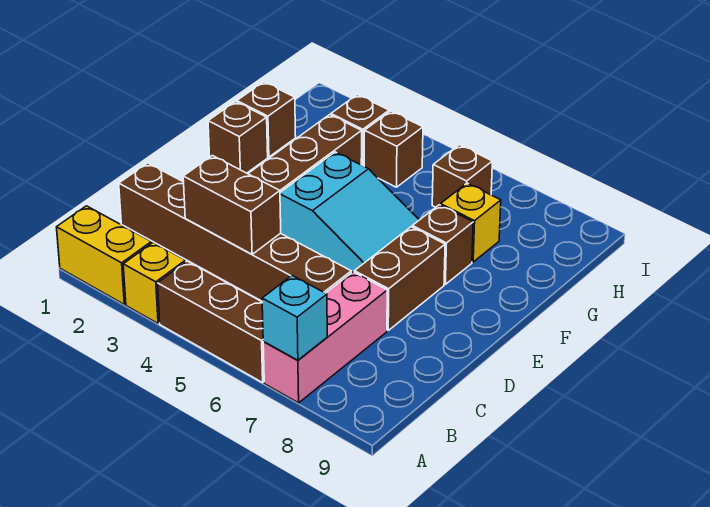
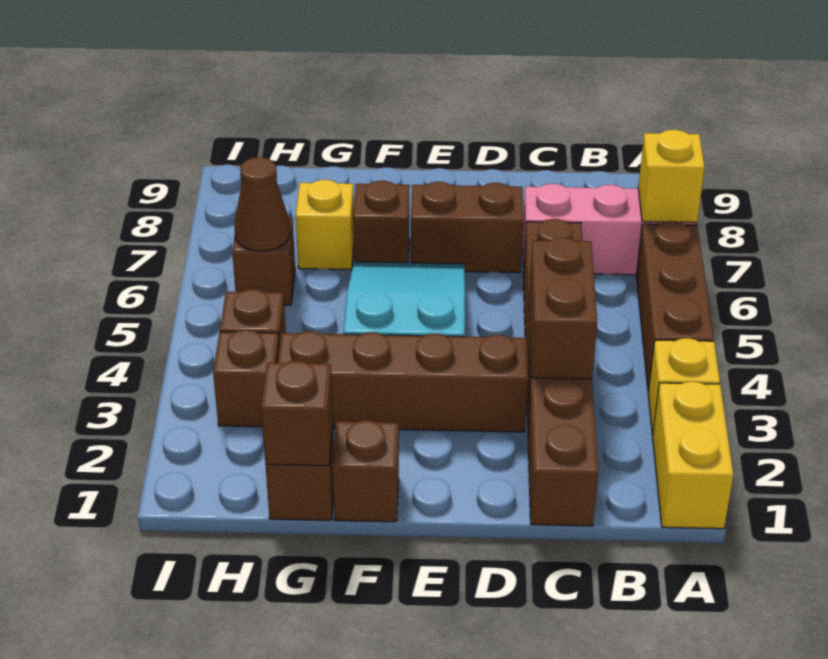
cyan 1x1 brick [262,276,327,360] -> yellow 1x1 brick [638,130,705,223]
none -> brown 1x1 brick [261,361,333,466]
none -> brown 1x1 cone [234,157,290,251]

